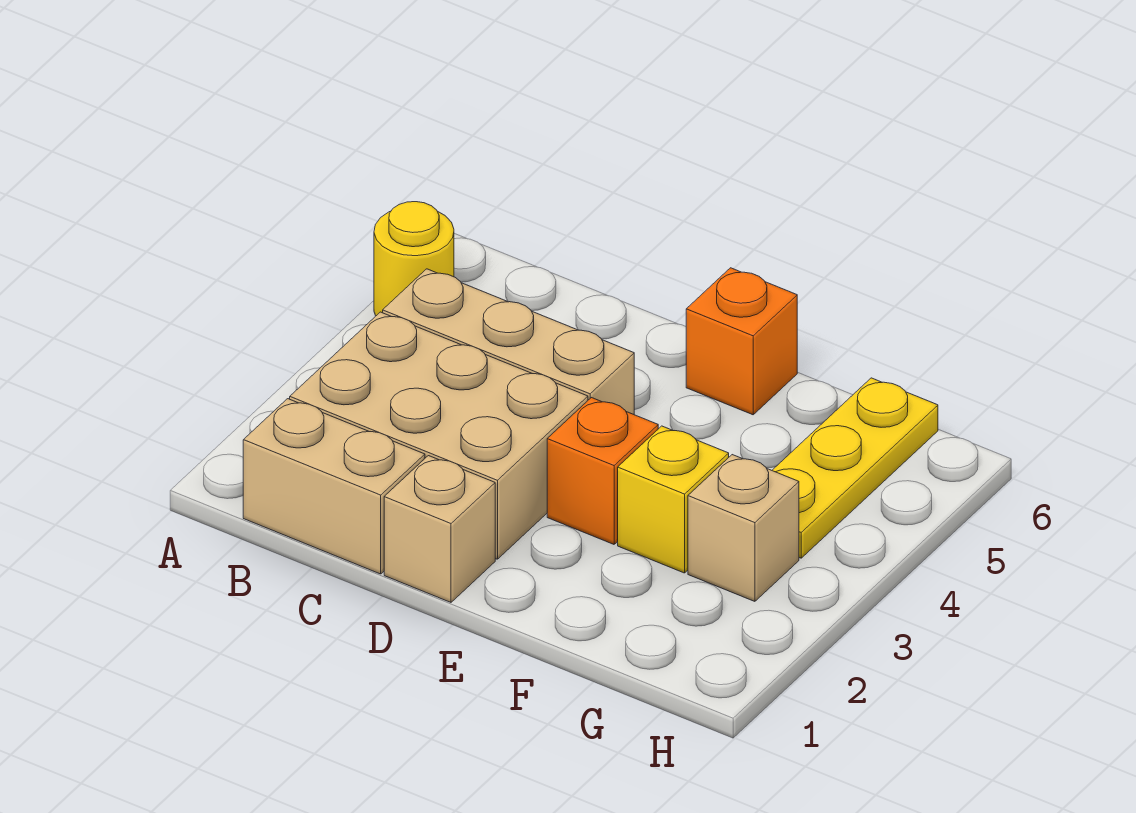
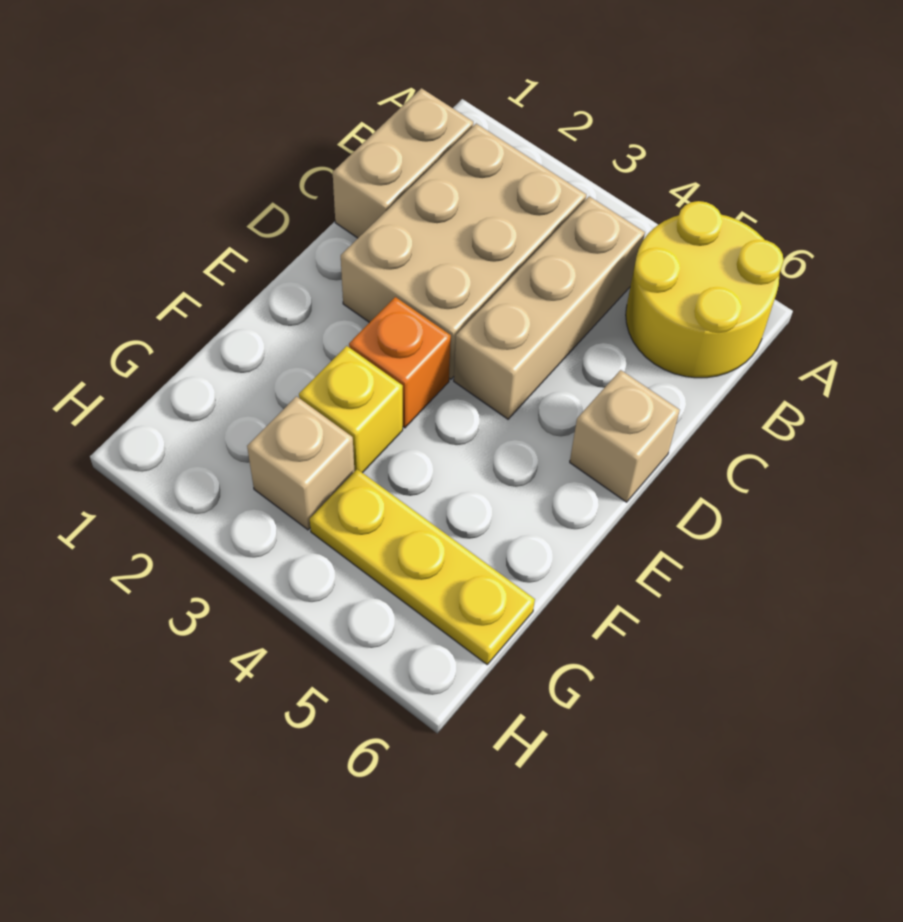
yellow 1x1 round brick [374,202,454,316] -> yellow 2x2 round brick [626,201,784,378]
tan 1x1 brick [384,456,495,602] -> tan 1x1 brick moved to [570,370,680,502]
orange 1x1 brick [686,268,797,415] -> none

